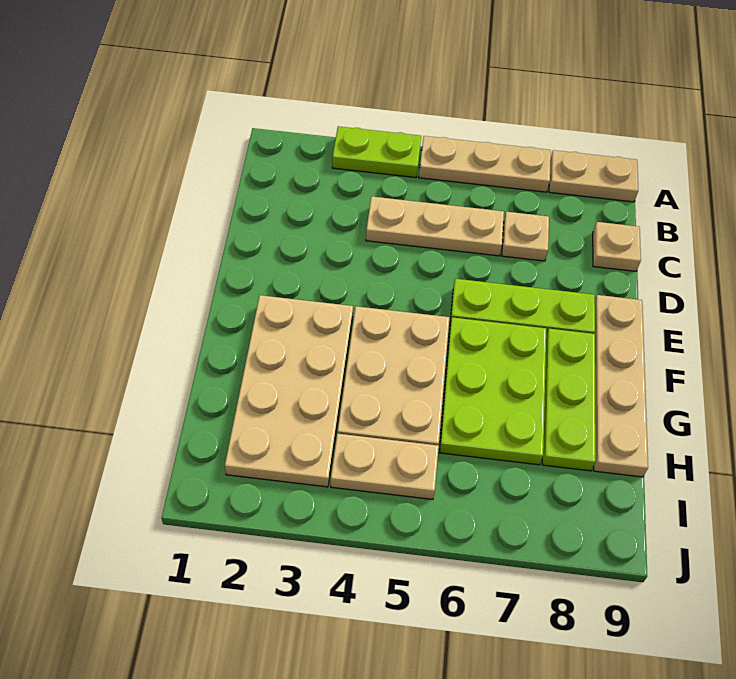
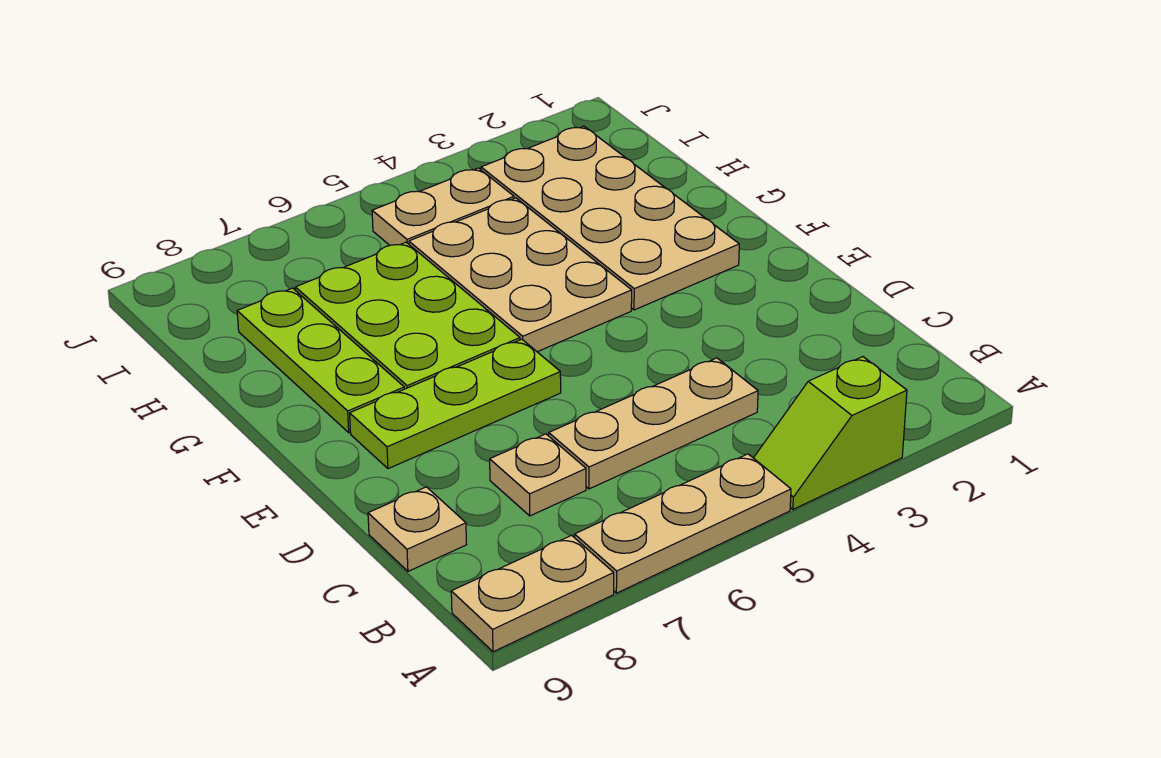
lime 1x2 plate [332,126,421,178] -> lime 1x2 slope [754,357,907,509]
tan 1x4 plate [594,295,648,477] -> none

